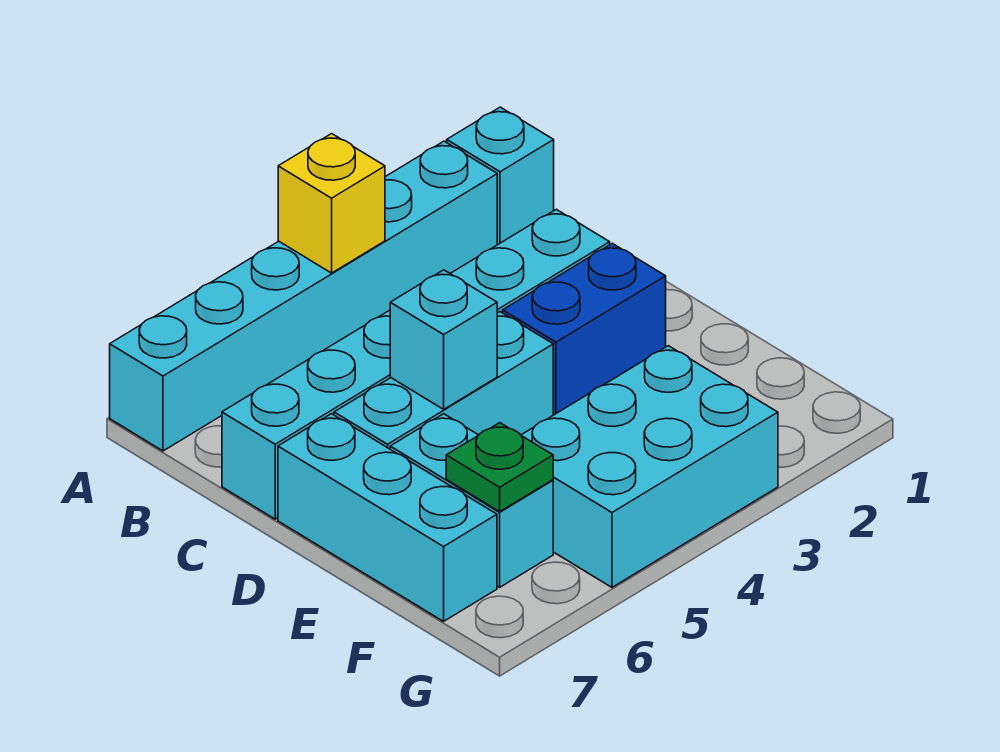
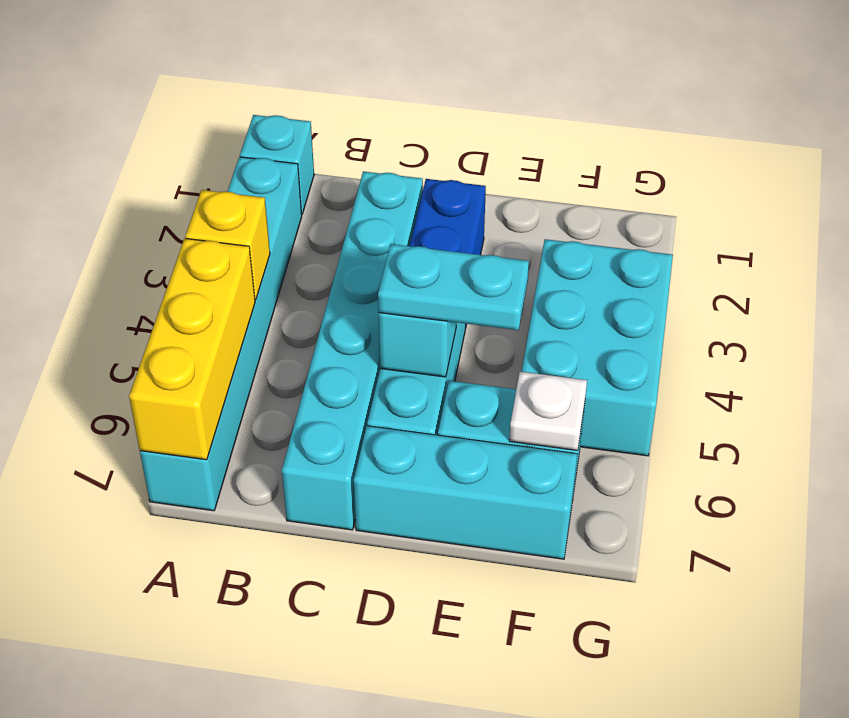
none -> yellow 1x3 brick [129,238,255,460]
none -> cyan 1x2 plate [378,244,529,330]
green 1x1 plate [446,423,553,512] -> white 1x1 plate [509,372,587,450]

